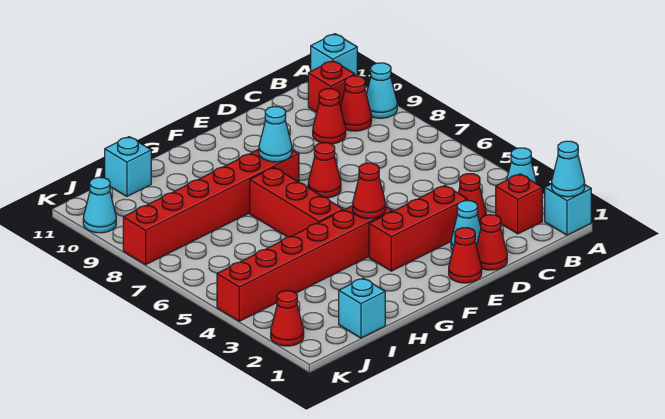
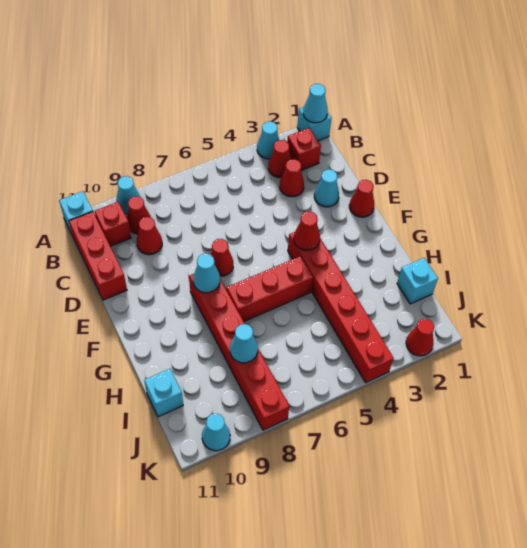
red 1x1 cone [476,215,507,270] -> red 1x1 cone moved to [268,140,291,178]
red 1x3 brick [369,186,467,271] -> red 1x3 brick moved to [69,212,127,300]
none -> cyan 1x1 cone [230,324,258,363]

